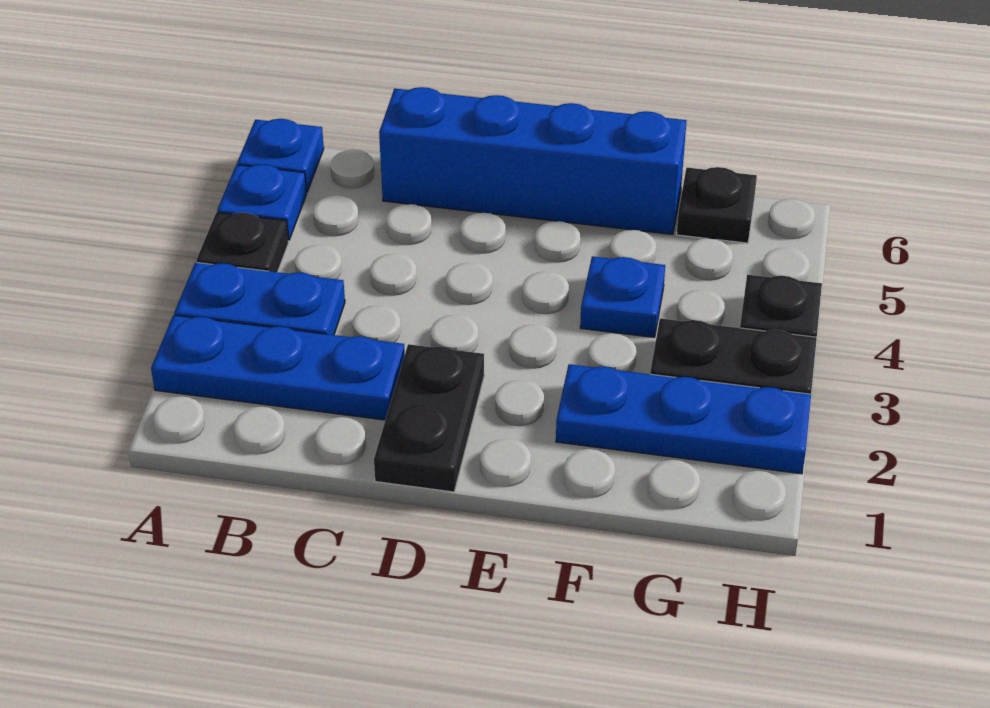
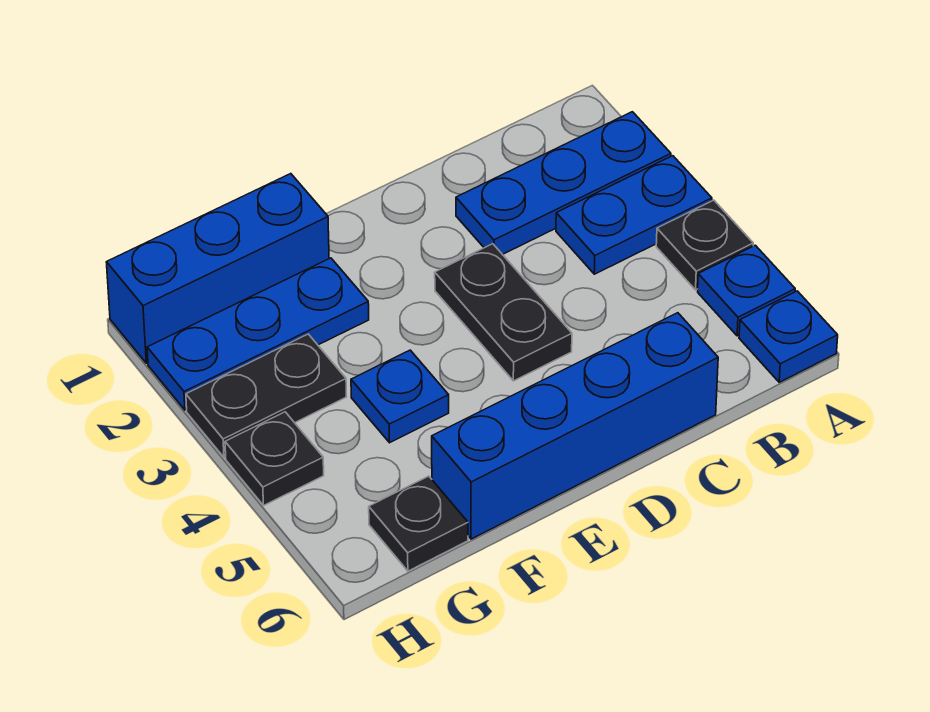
black 1x2 plate [374,344,484,492] -> black 1x2 plate moved to [435,244,572,381]
none -> blue 1x3 brick [106,174,329,363]

